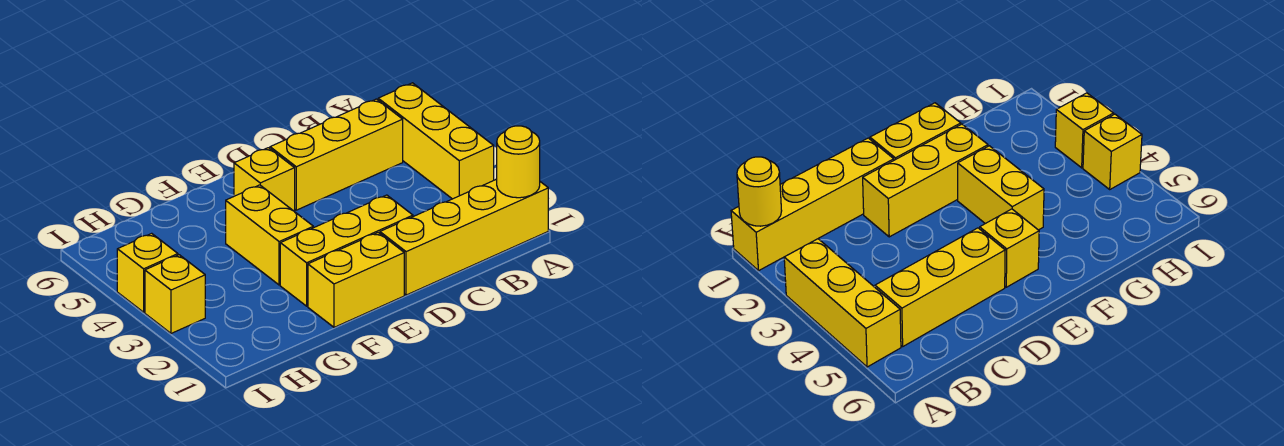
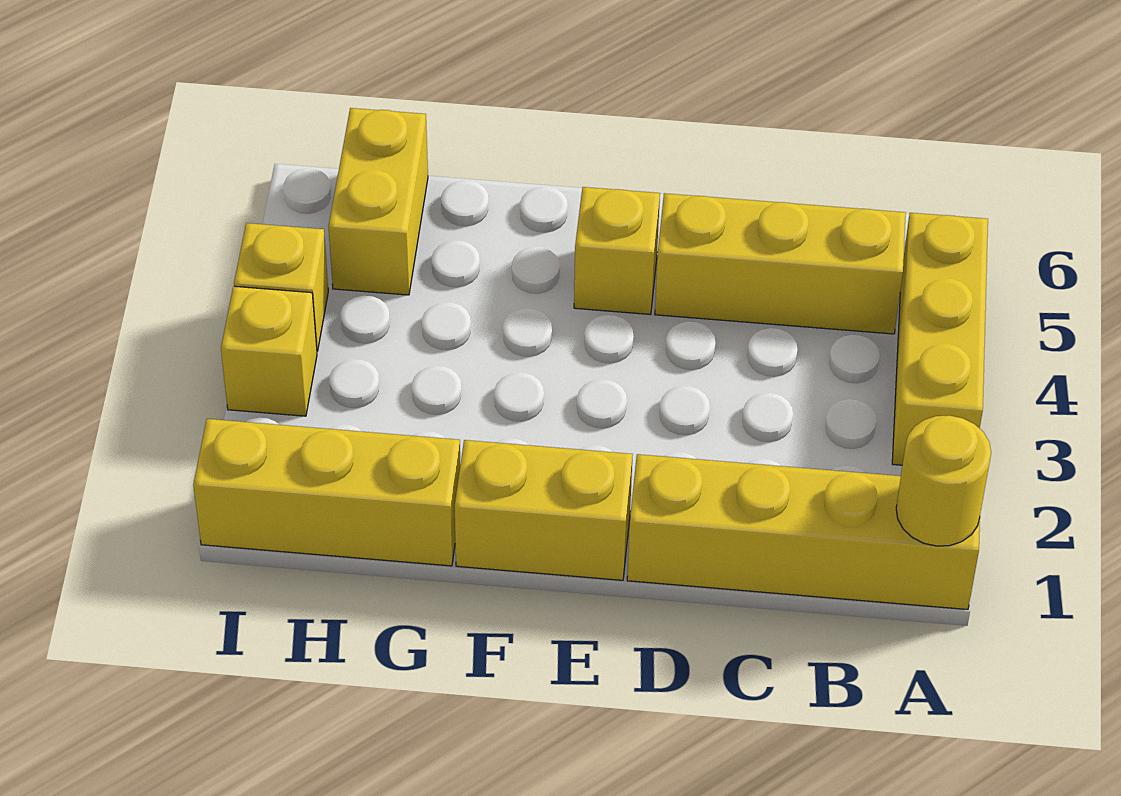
yellow 1x3 brick [280,195,413,306] -> yellow 1x3 brick moved to [193,419,460,566]
yellow 1x2 brick [226,185,313,285] -> yellow 1x2 brick moved to [329,108,428,295]

